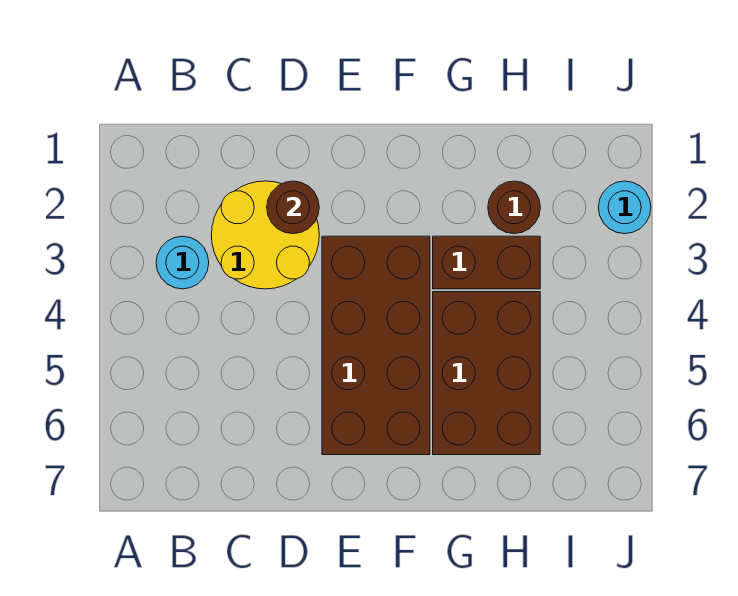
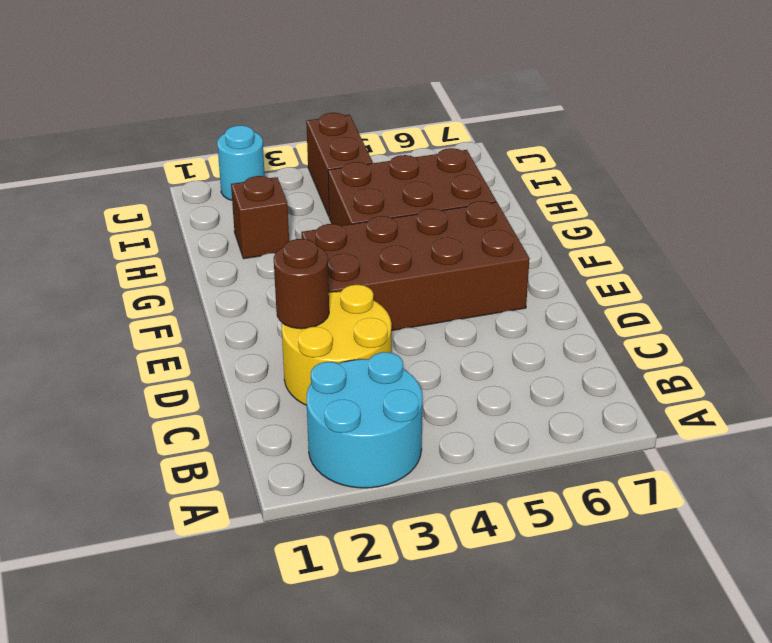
cyan 1x1 round brick [156,236,209,289] -> cyan 2x2 round brick [306,352,423,488]
brown 1x2 brick [433,236,540,289] -> brown 1x2 brick moved to [306,113,373,216]
brown 1x1 round brick [488,181,540,234] -> brown 1x1 brick [231,176,289,259]

